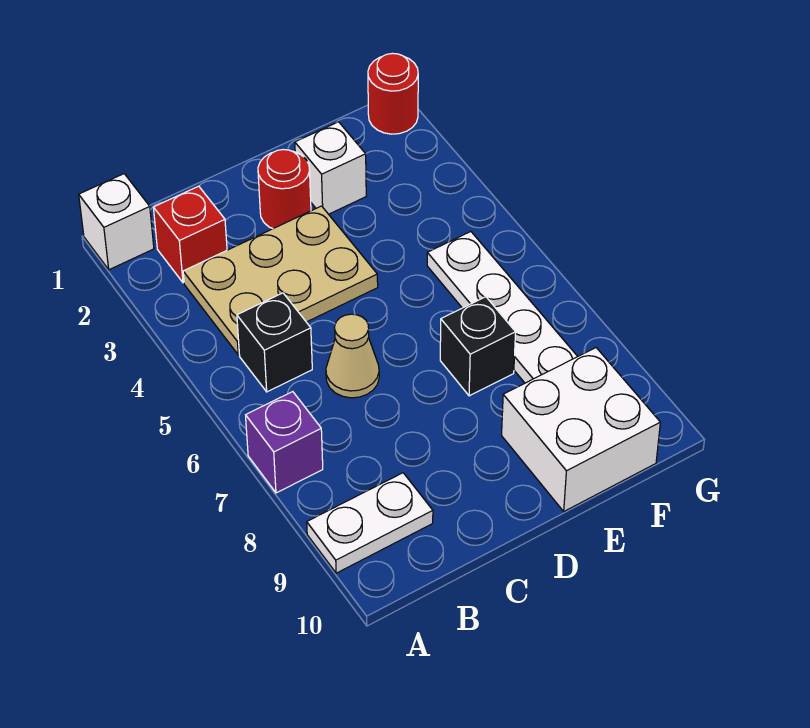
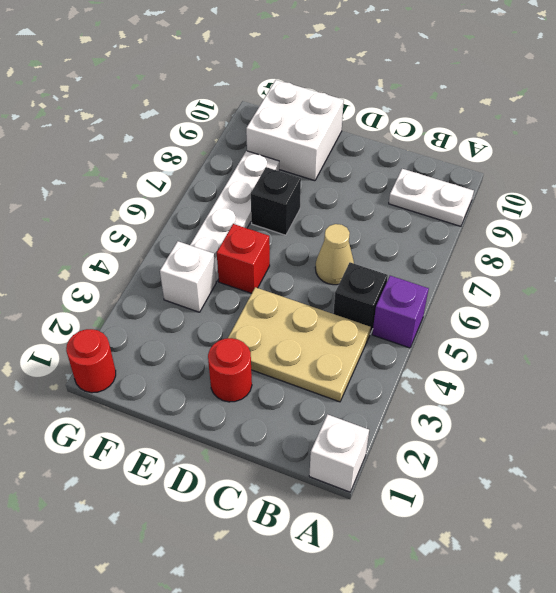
purple 1x1 brick [246,392,323,493] -> purple 1x1 brick moved to [372,276,429,348]
red 1x1 brick [153,186,227,283] -> red 1x1 brick moved to [217,224,270,293]
white 1x1 brick [295,122,366,214] -> white 1x1 brick moved to [160,241,216,312]

